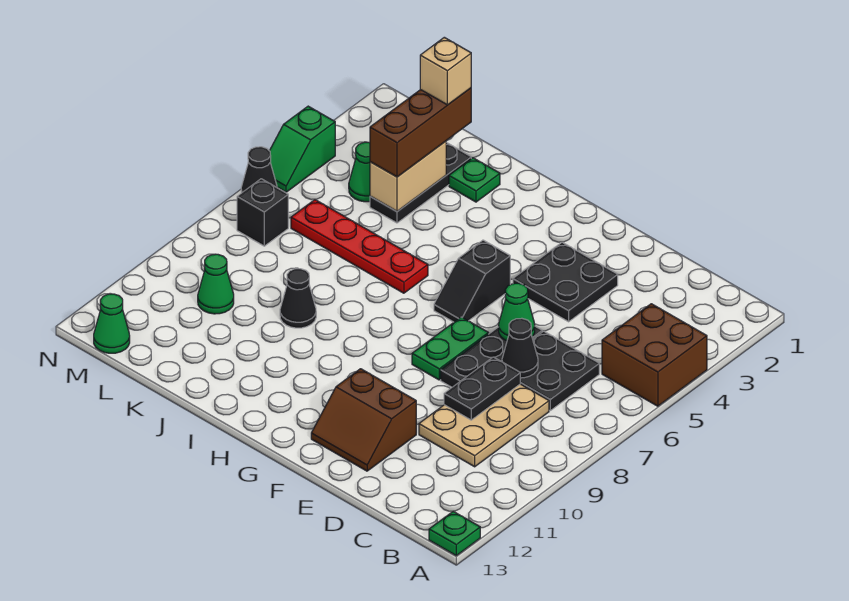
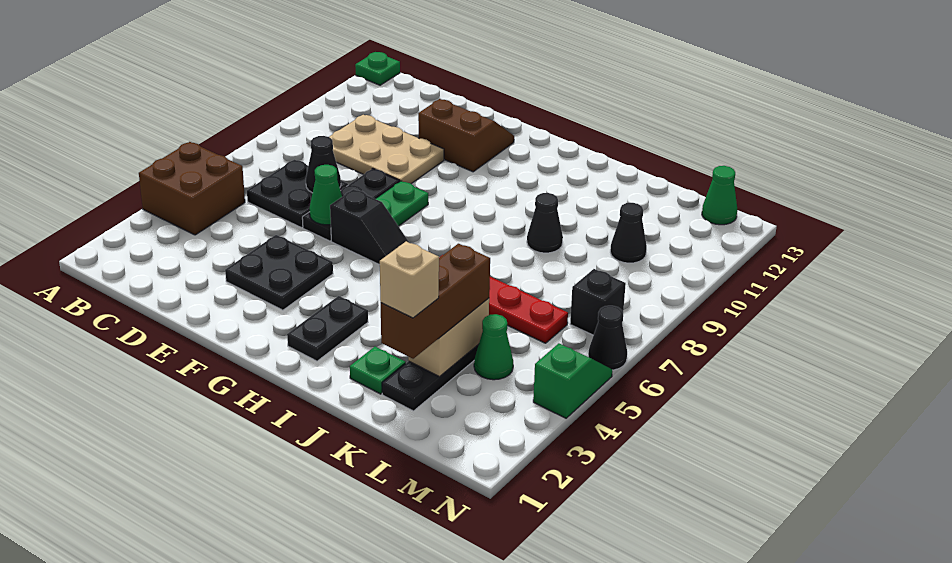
tan 2x3 plate [419,384,549,467] -> tan 2x3 plate turned to [329,115,444,184]
black 1x2 plate [444,357,520,420] -> black 1x2 plate moved to [287,296,368,361]
black 1x2 slope [434,240,510,322] -> black 1x2 slope turned to [330,189,409,265]
green 1x1 cone [198,254,234,314] -> black 1x1 cone [610,203,647,263]

